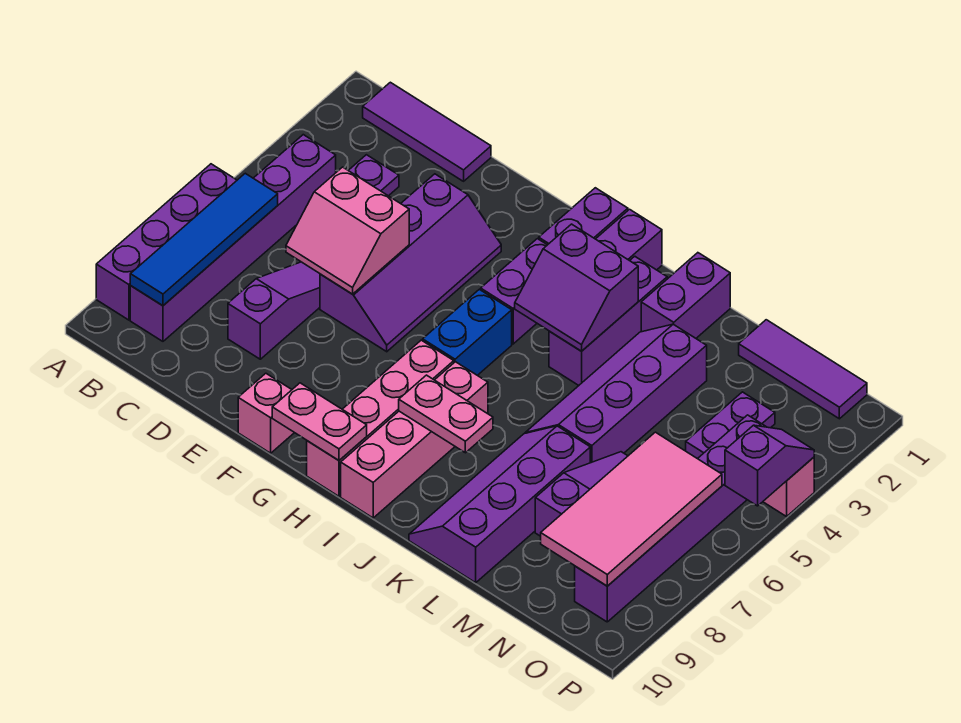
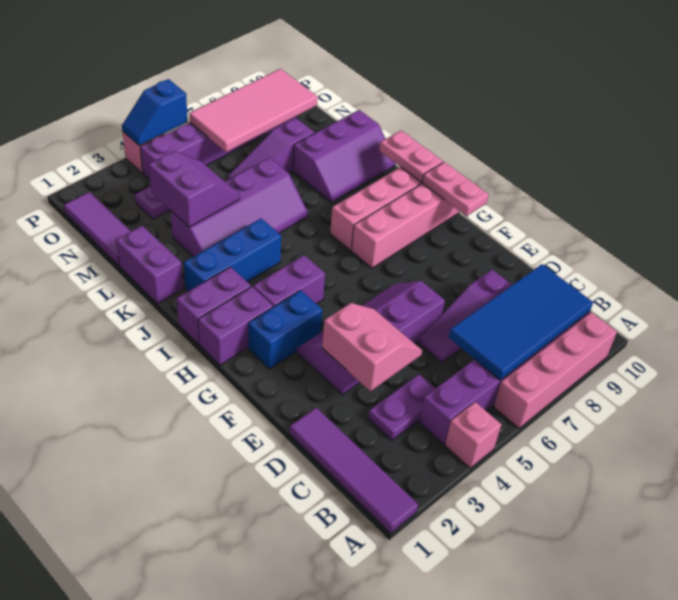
purple 1x4 brick [96,164,237,320] -> pink 1x4 brick [494,312,617,428]
purple 1x3 tile [363,82,491,181] -> purple 1x4 tile [290,408,418,533]
blue 1x4 tile [130,173,278,305] -> blue 2x4 tile [449,264,593,380]
pink 2x2 slope [286,167,409,294] -> pink 2x2 slope moved to [322,303,422,391]
pink 1x1 brick [238,373,294,453] -> pink 1x1 brick moved to [445,402,501,468]
blue 1x2 brick [423,289,512,375] -> blue 1x2 brick moved to [248,290,322,369]
purple 2x2 slope [515,224,638,351] -> purple 2x2 slope moved to [149,151,240,227]
pink 1x2 plate [399,375,493,453] -> pink 1x2 plate moved to [379,131,443,182]
purple 1x3 brick [549,256,667,385] -> blue 1x3 brick [184,218,281,291]
purple 1x2 brick [641,253,730,338] -> purple 1x2 brick turned to [116,226,183,304]
purple 2x4 slope [409,426,590,583] -> purple 2x3 slope [293,110,395,203]
purple 1x2 slope [725,425,814,506] -> blue 1x2 slope [122,79,188,146]

